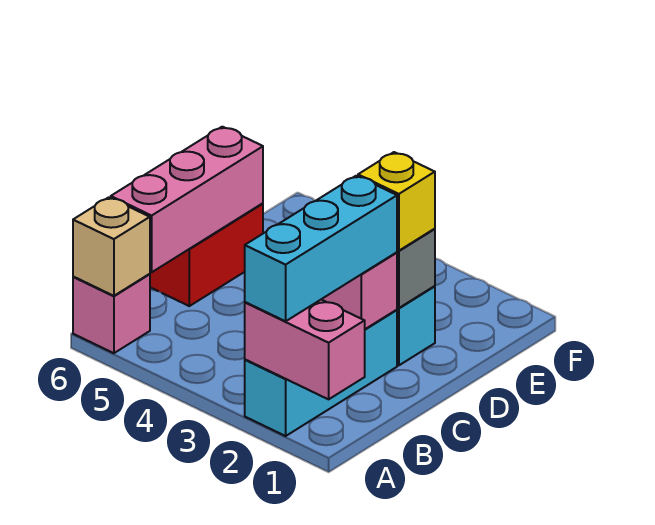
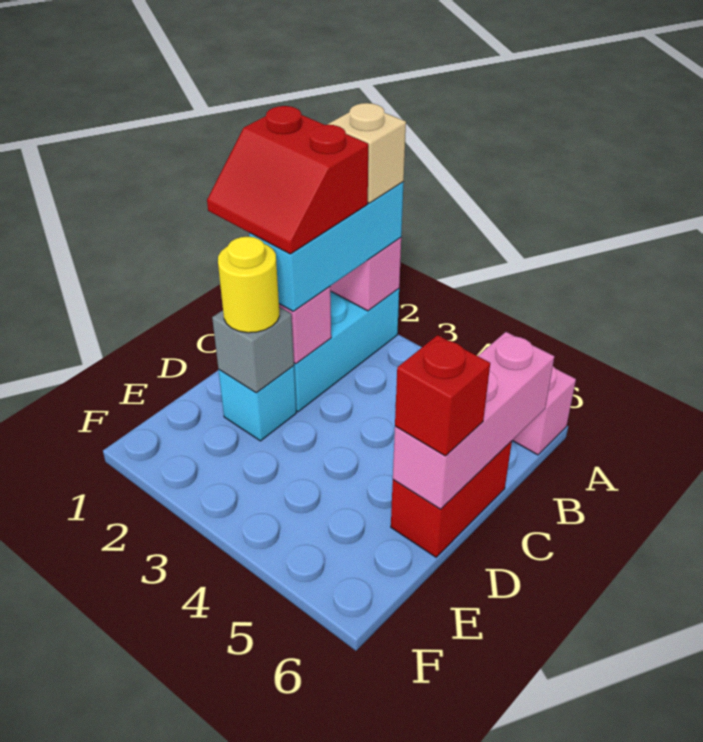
tan 1x1 brick [73,197,150,296] -> tan 1x1 brick moved to [328,103,406,203]
none -> red 2x2 slope [207,106,368,254]
yellow 1x1 brick [358,152,435,251] -> yellow 1x1 round brick [218,237,279,333]
none -> red 1x1 brick [395,335,490,456]

